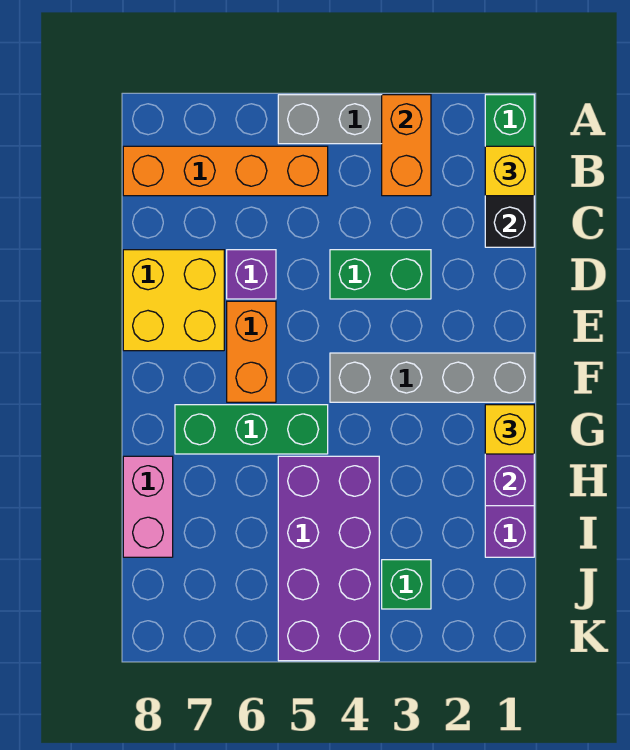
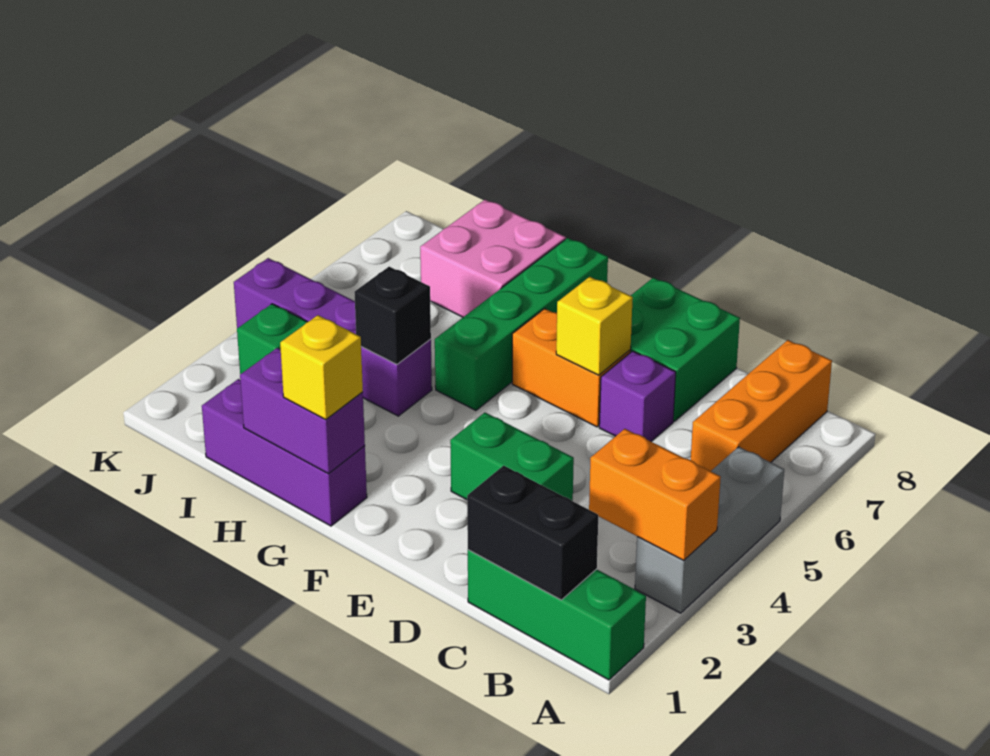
yellow 1x1 brick [485,146,534,196] -> yellow 1x1 brick moved to [556,277,633,375]
orange 1x4 brick [123,146,328,196] -> orange 1x3 brick [691,340,832,471]
green 1x2 brick [330,250,431,299] -> green 1x2 brick turned to [450,413,574,501]
yellow 2x2 brick [123,250,224,351] -> green 2x2 brick [630,278,740,421]
grey 1x4 brick [330,353,534,402] -> none
green 1x3 brick [175,405,328,454] -> green 1x4 brick [435,238,608,410]
purple 2x4 brick [278,456,379,661] -> purple 1x4 brick [234,258,432,416]
none -> black 1x1 brick [354,267,431,364]
pink 1x2 brick [123,456,173,557] -> pink 2x2 brick [420,200,566,317]

